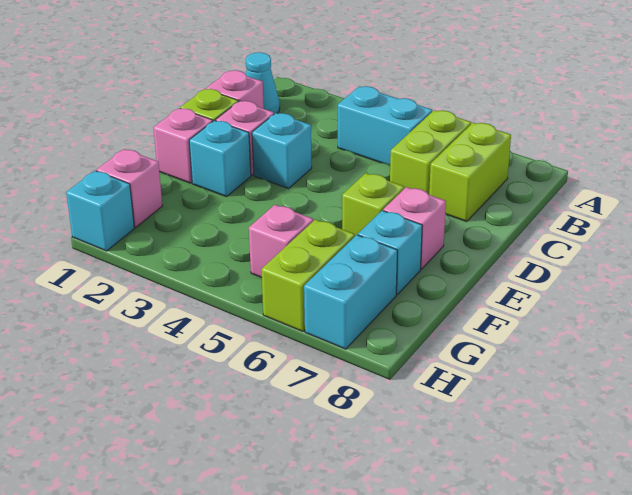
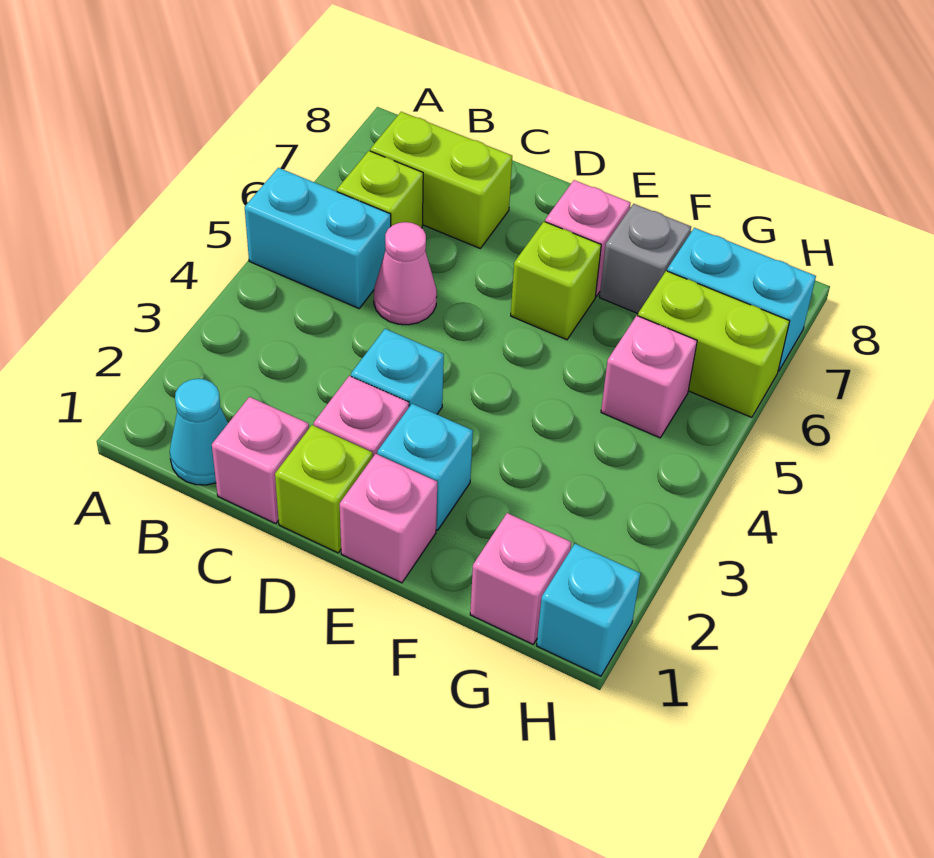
cyan 1x2 brick [338,86,432,165] -> cyan 1x2 brick turned to [245,168,391,308]
lime 1x2 brick [390,110,471,195] -> lime 1x1 brick [337,151,423,228]
none -> pink 1x1 cone [374,222,437,325]
cyan 1x1 brick [358,210,422,295] -> grey 1x1 brick [599,204,691,313]

